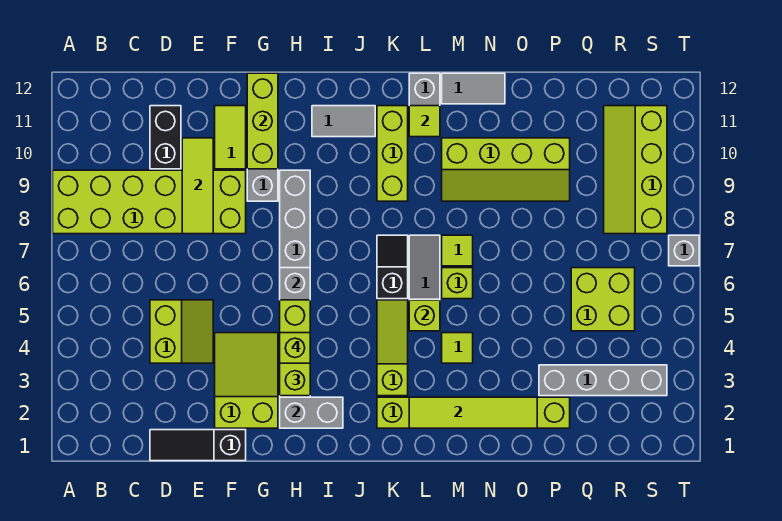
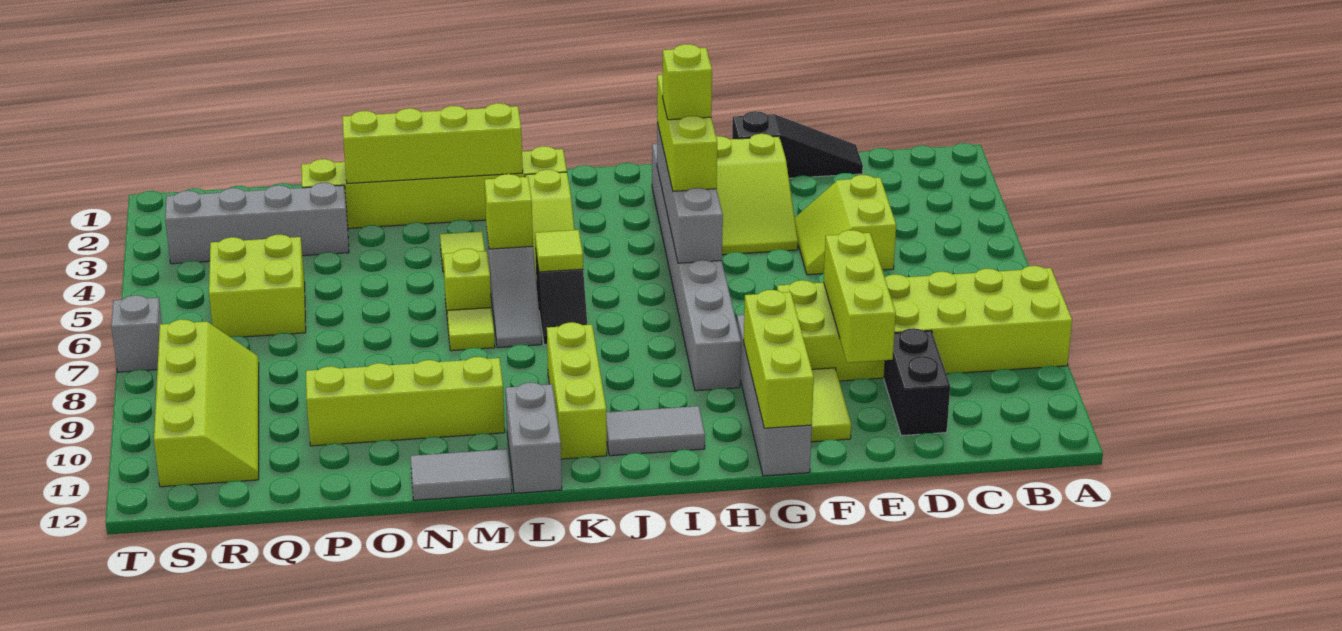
lime 1x3 tile [182,138,213,234] -> lime 1x3 brick [824,230,896,363]
grey 1x2 brick [280,397,343,428] -> none
lime 1x4 tile [409,397,537,428] -> lime 1x4 brick [342,103,523,183]
lime 1x1 tile [409,106,440,137] -> lime 1x1 tile moved to [535,230,583,272]

